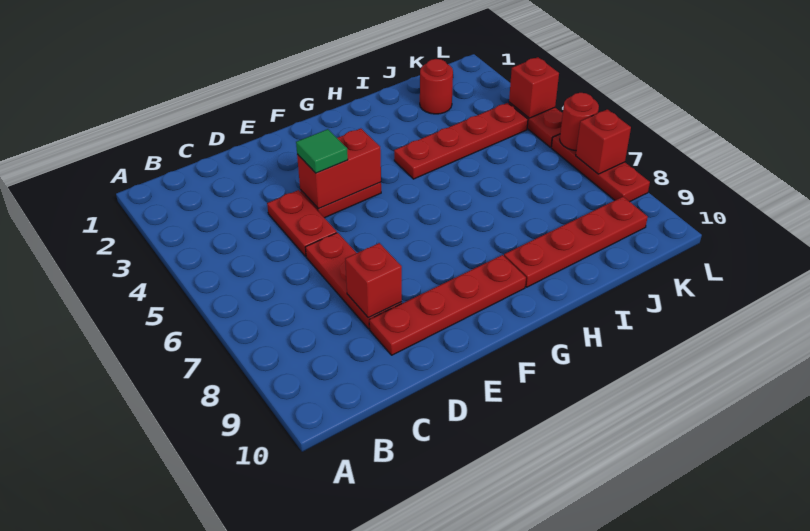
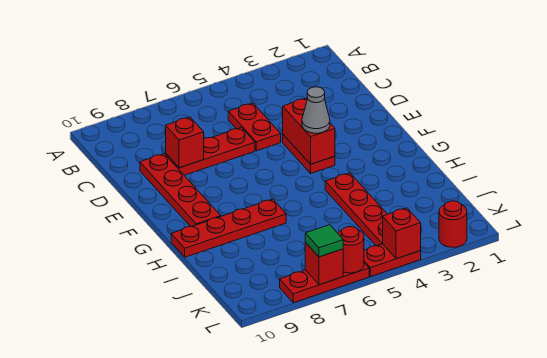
red 1x2 plate [267,190,337,256] -> red 1x2 plate turned to [228,103,281,151]
green 1x1 tile [296,129,348,173] -> green 1x1 tile moved to [305,225,343,257]
none -> grey 1x1 cone [302,87,330,133]
red 1x4 plate [504,197,648,287] -> red 1x4 plate turned to [171,199,286,257]
red 1x1 round brick [420,59,453,114] -> red 1x1 round brick moved to [439,201,467,247]

